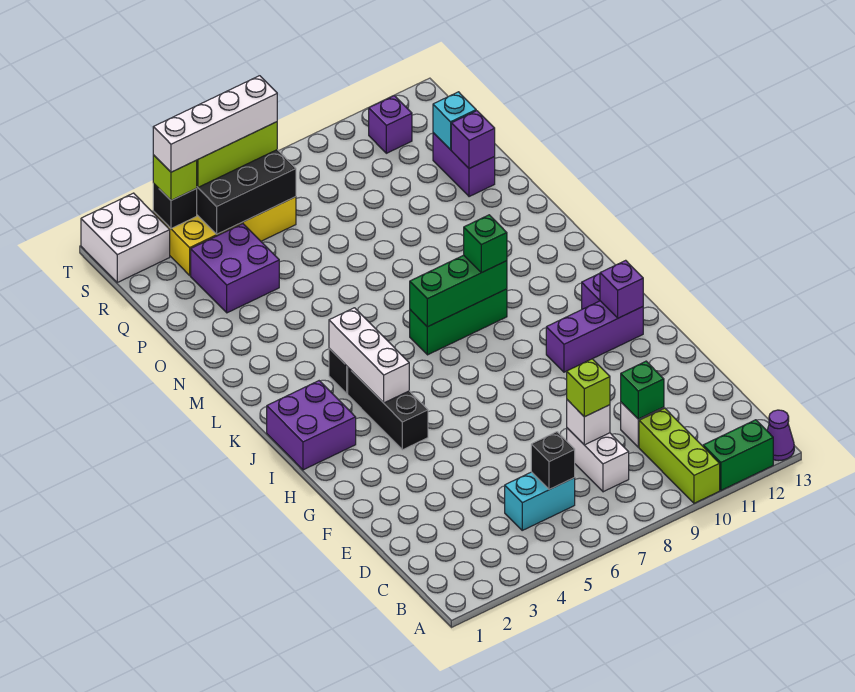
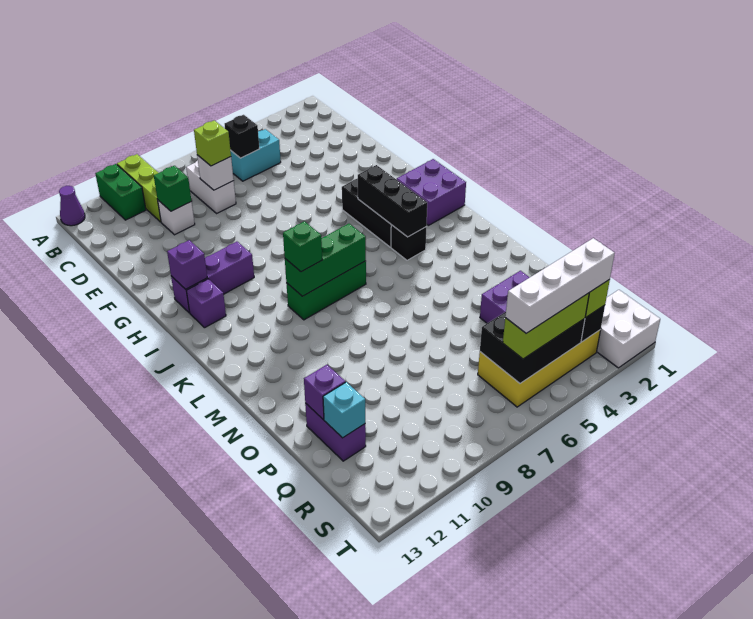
green 1x2 brick [703,420,773,490] -> green 1x2 brick turned to [95,164,146,220]
white 1x3 brick [329,308,409,403] -> black 1x3 brick [357,165,427,237]
purple 1x1 brick [369,96,412,153] -> none

